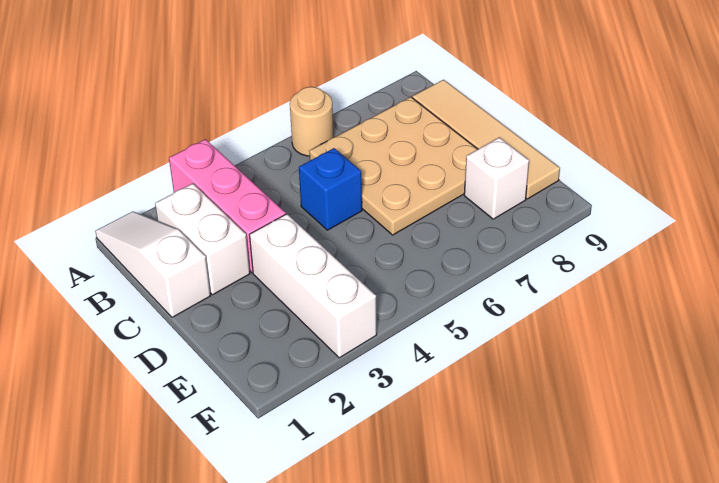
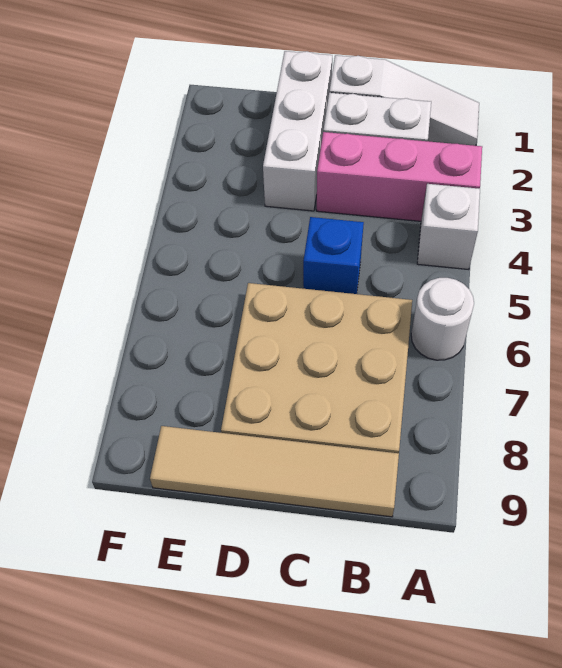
tan 1x1 round brick [290,87,334,156] -> white 1x1 round brick [411,278,474,360]
white 1x3 brick [250,214,377,358] -> white 1x3 brick turned to [263,51,332,211]
white 1x1 brick [464,137,529,219] -> white 1x1 brick moved to [417,184,480,270]

